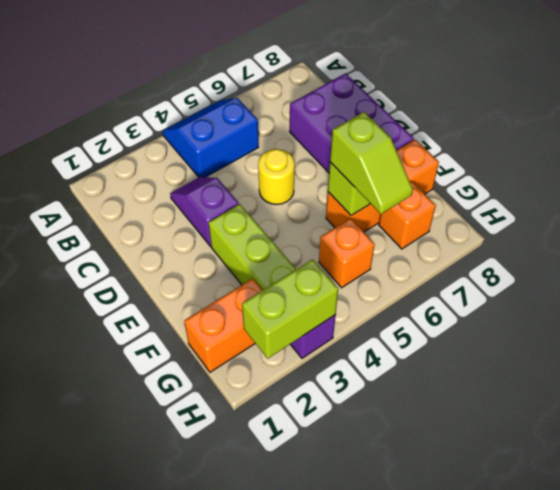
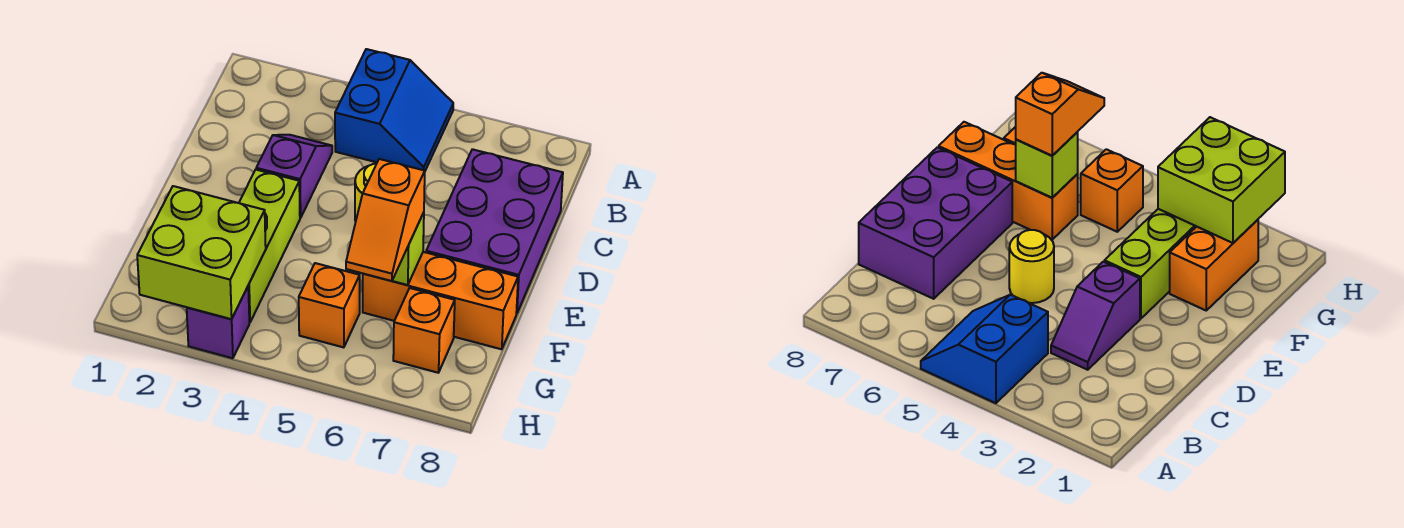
blue 2x2 slope [163,98,259,177] -> blue 2x2 slope turned to [335,49,453,171]
lime 1x2 slope [330,112,413,214] -> orange 1x2 slope [346,159,425,281]
orange 1x2 brick [184,278,262,372] -> orange 1x2 brick turned to [1170,220,1258,310]
lime 1x2 brick [242,260,338,358] -> lime 2x2 brick [137,186,266,319]

